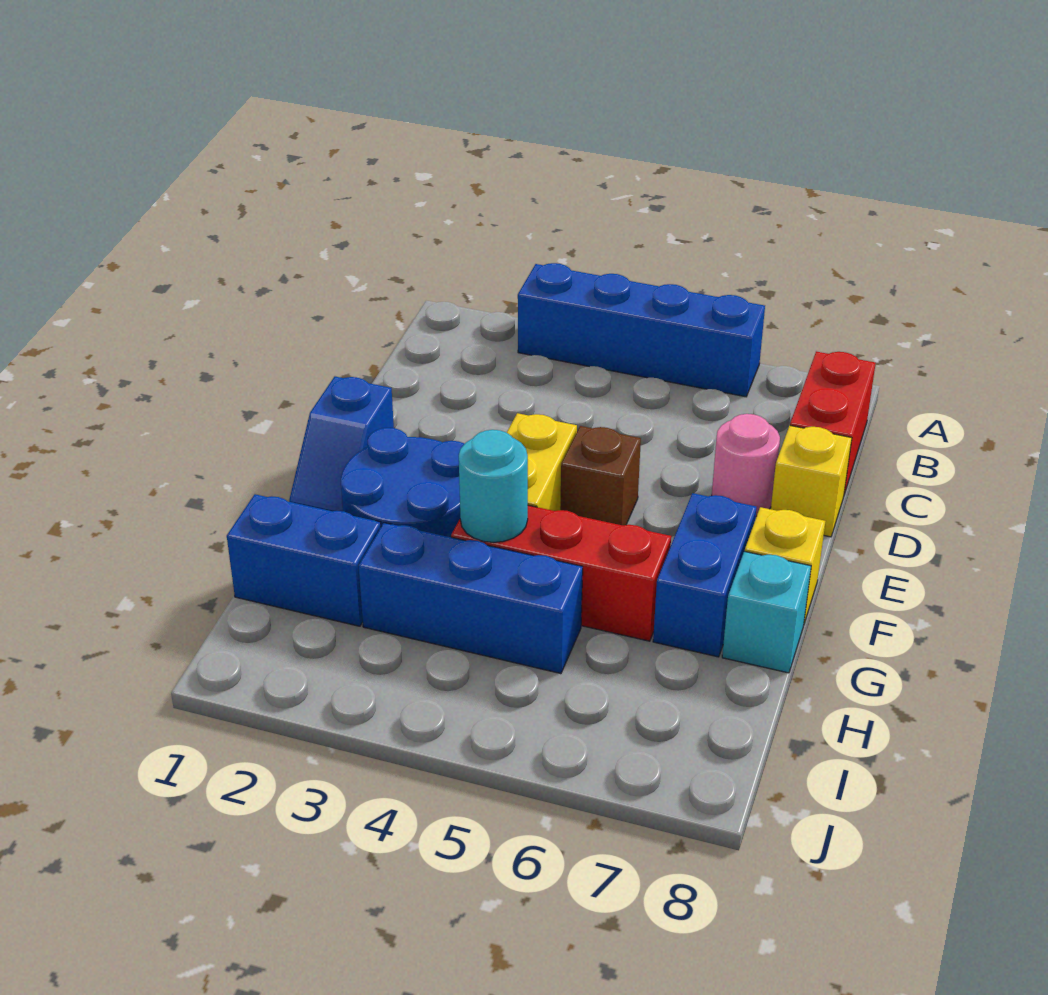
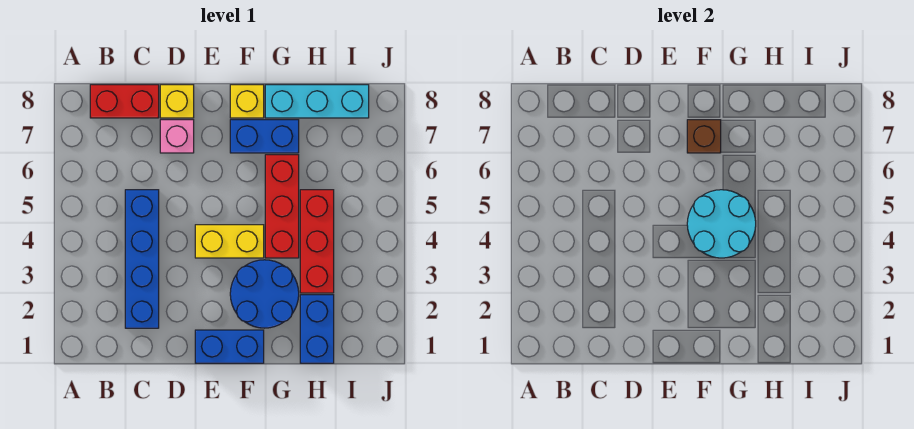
blue 1x4 brick [518,263,765,397] -> blue 1x4 brick moved to [125,190,159,328]
pink 1x1 round brick [712,414,780,516] -> pink 1x1 brick [160,120,194,153]
blue 1x2 slope [289,377,394,511] -> blue 1x2 brick [195,330,264,363]
brown 1x1 brick [560,426,641,525] -> brown 1x1 brick moved to [687,120,721,153]
cyan 1x1 round brick [459,430,528,542] -> cyan 2x2 round brick [687,190,756,258]
cyan 1x1 brick [722,551,811,673] -> cyan 1x3 brick [265,85,369,118]
blue 1x3 brick [359,523,583,674] -> red 1x3 brick [300,190,334,293]

